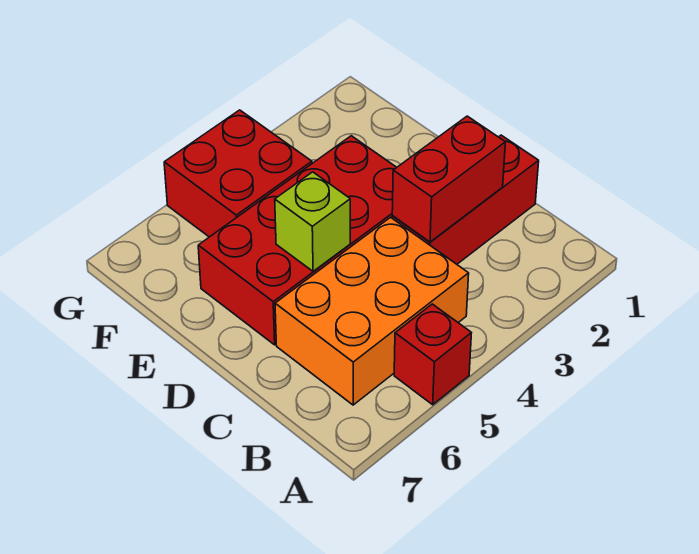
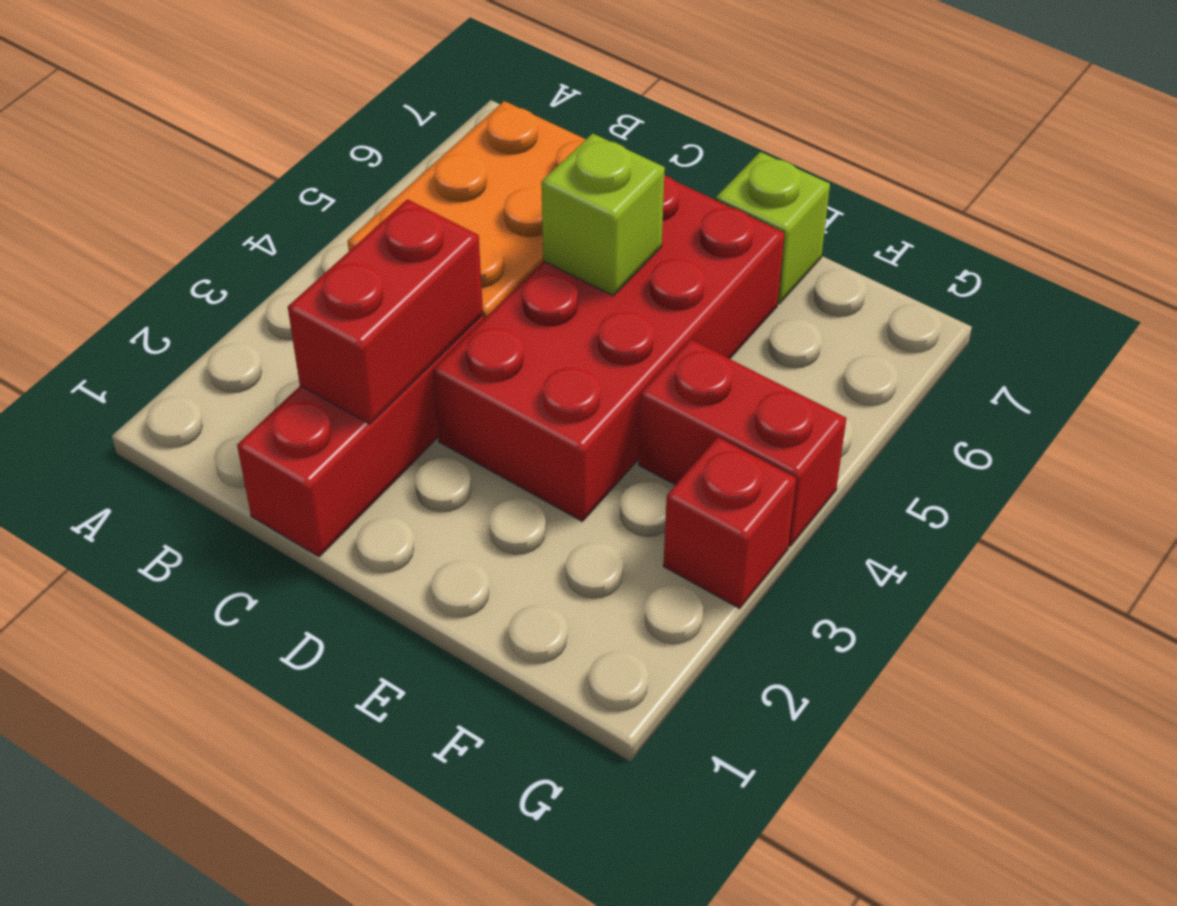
red 1x1 brick [394,304,471,405] -> red 1x1 brick moved to [663,437,796,608]
none -> lime 1x1 brick [716,152,830,304]
red 2x2 brick [164,110,312,237] -> red 1x2 brick [639,340,846,546]

